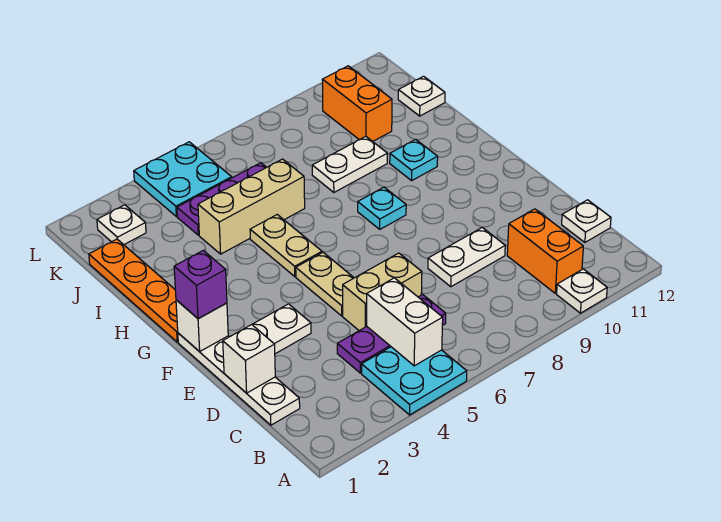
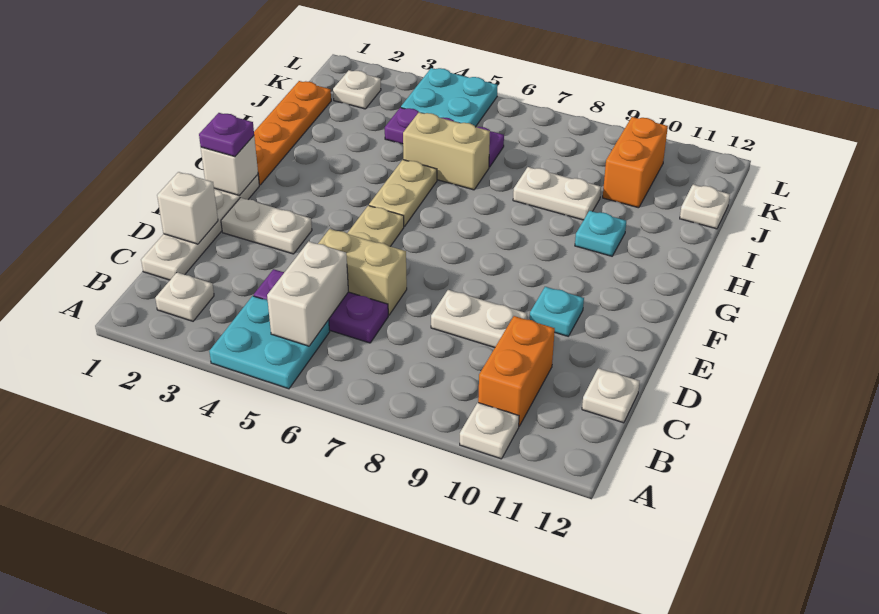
none -> white 1x1 plate [155,272,214,321]
purple 1x1 brick [174,250,227,319] -> purple 1x1 plate [199,113,254,157]
cyan 1x1 plate [358,187,406,229] -> cyan 1x1 plate moved to [530,287,584,336]
tan 1x3 brick [198,159,305,254] -> tan 1x2 brick [403,112,490,190]

